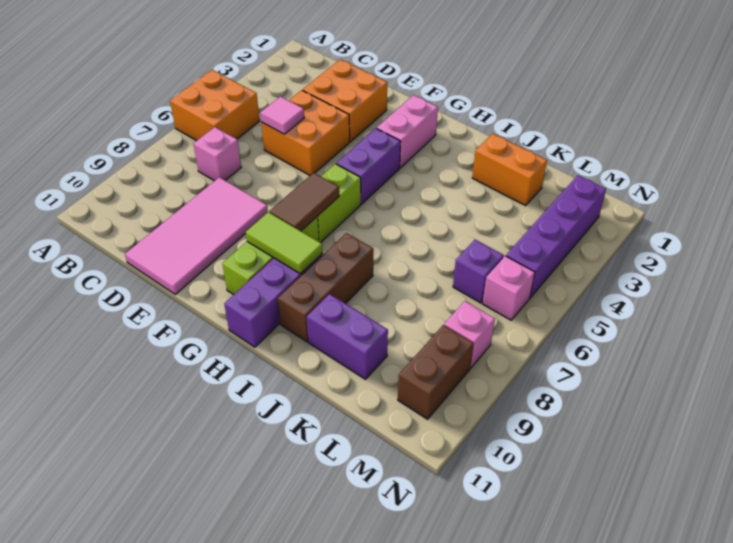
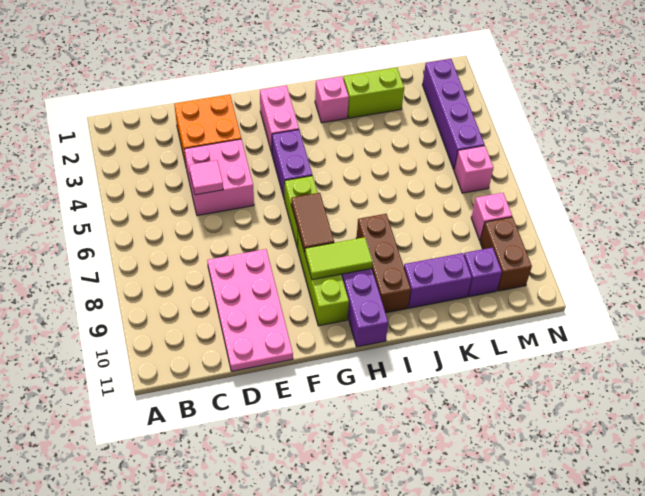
orange 2x2 brick [170,70,260,141] -> none
pink 1x1 brick [194,127,241,181] -> pink 1x1 brick moved to [315,77,349,123]
orange 2x2 brick [261,90,350,175] -> pink 2x2 brick [184,139,254,216]
pink 2x4 tile [125,177,268,294] -> pink 2x4 plate [207,249,293,371]
orange 1x2 brick [472,134,547,206] -> lime 1x2 brick [343,68,404,118]
purple 1x1 brick [453,240,504,303] -> purple 1x1 brick moved to [464,247,502,297]

